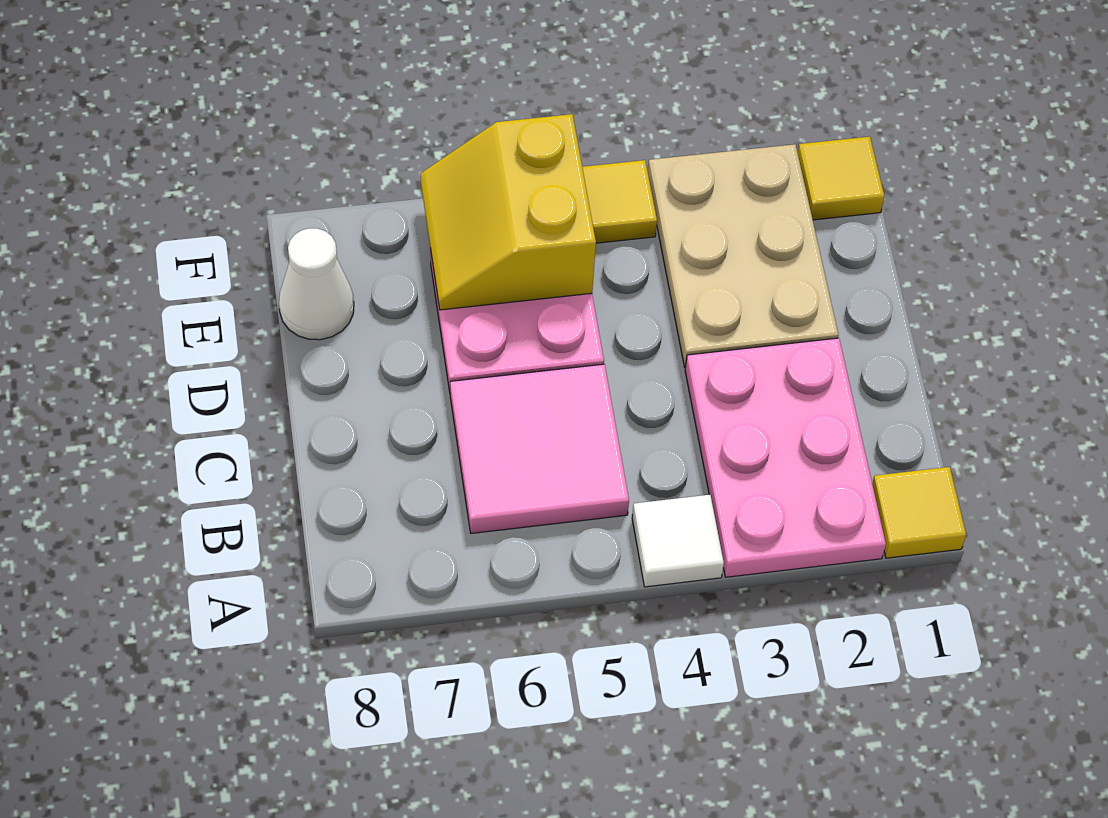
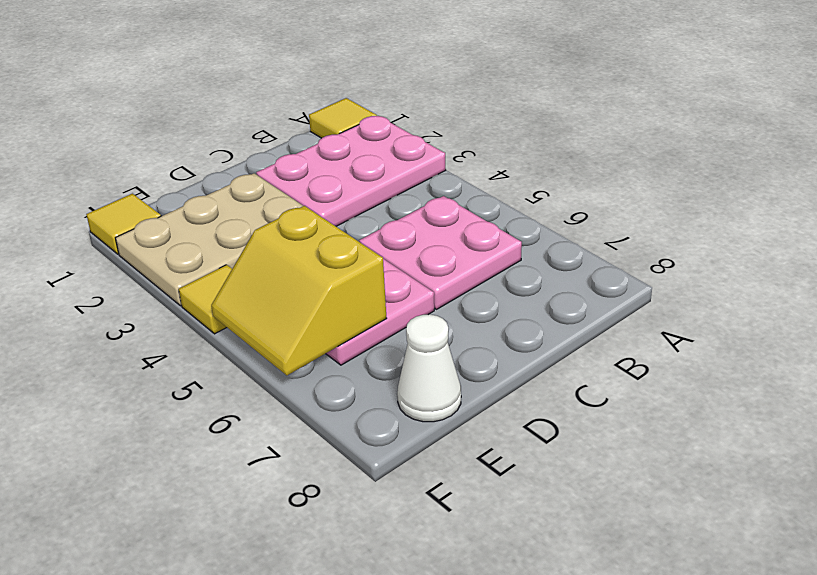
white 1x1 tile [632,495,724,587] -> none
pink 2x2 tile [450,364,629,533] -> pink 2x2 plate [359,196,522,309]
yellow 2x2 slope [421,114,596,310] -> yellow 2x2 slope turned to [211,206,387,375]

